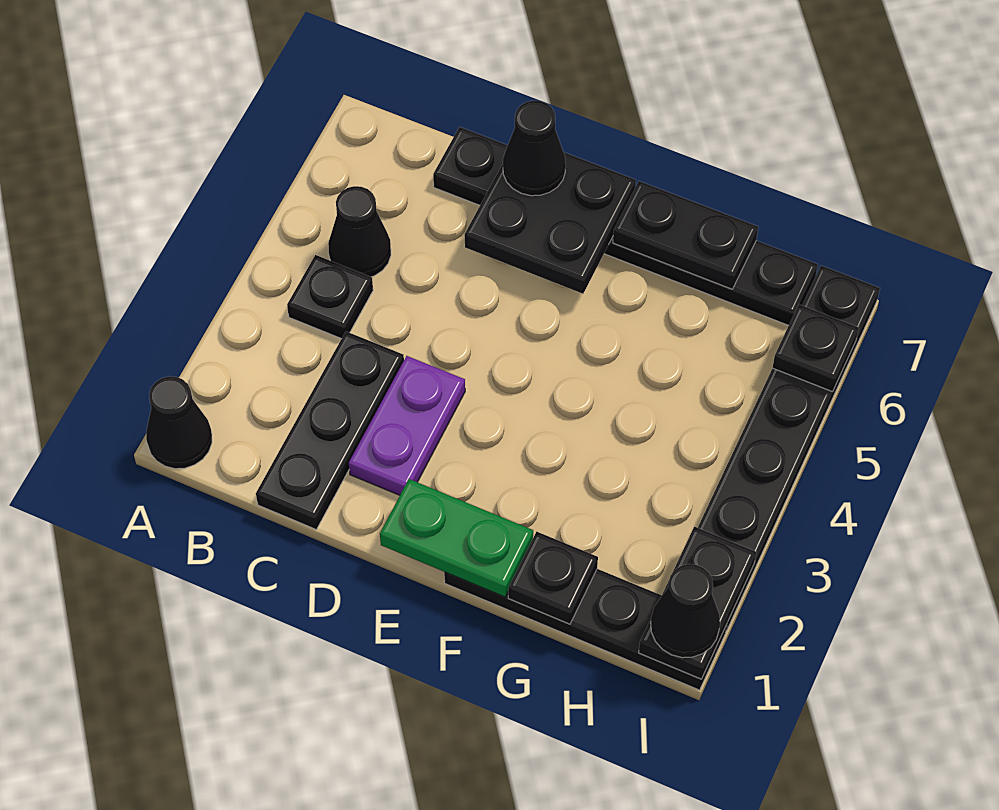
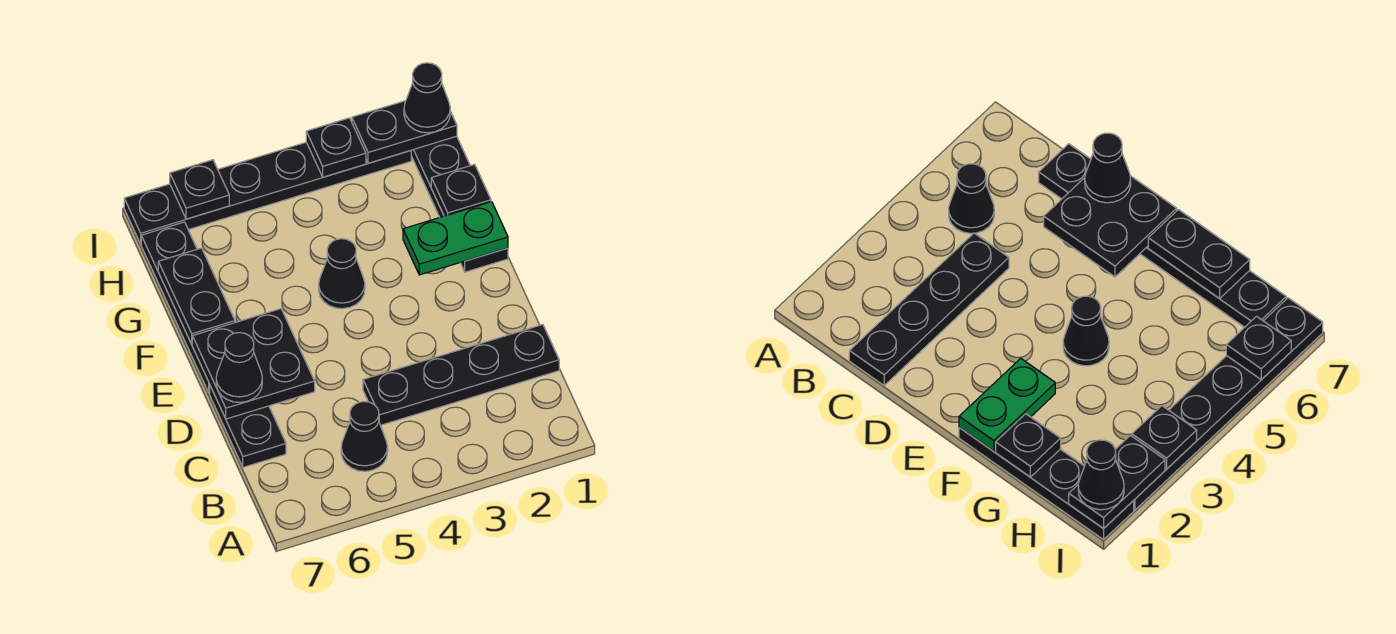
black 1x1 cone [146,376,212,469] -> black 1x1 cone moved to [319,239,365,309]
black 1x1 plate [287,255,373,339] -> black 1x1 plate moved to [306,118,366,177]
black 1x3 plate [256,332,404,529] -> black 1x4 plate [363,325,559,425]
purple 1x2 plate [349,356,465,495] -> none
green 1x2 plate [380,479,533,597] -> green 1x2 plate turned to [403,202,508,275]

